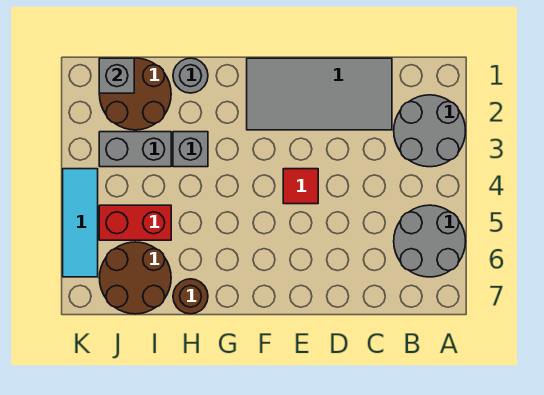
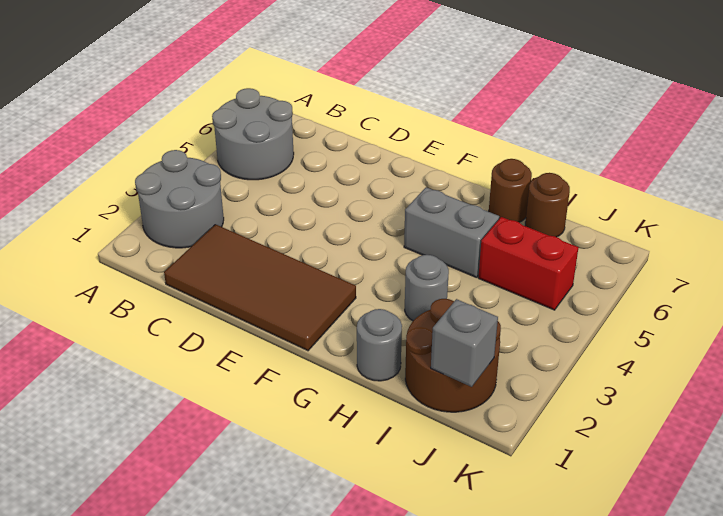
grey 2x4 tile [247,58,392,130] -> brown 2x4 tile [164,224,356,351]
red 1x1 tile [283,169,318,204] -> none
grey 1x1 brick [173,132,208,167] -> grey 1x1 round brick [405,255,449,321]
grey 1x2 brick [99,132,171,167] -> grey 1x2 brick moved to [404,187,499,278]
brown 2x2 round brick [99,242,171,314] -> brown 1x1 round brick [525,173,570,237]
cyan 1x3 tile [63,169,98,277] -> none

